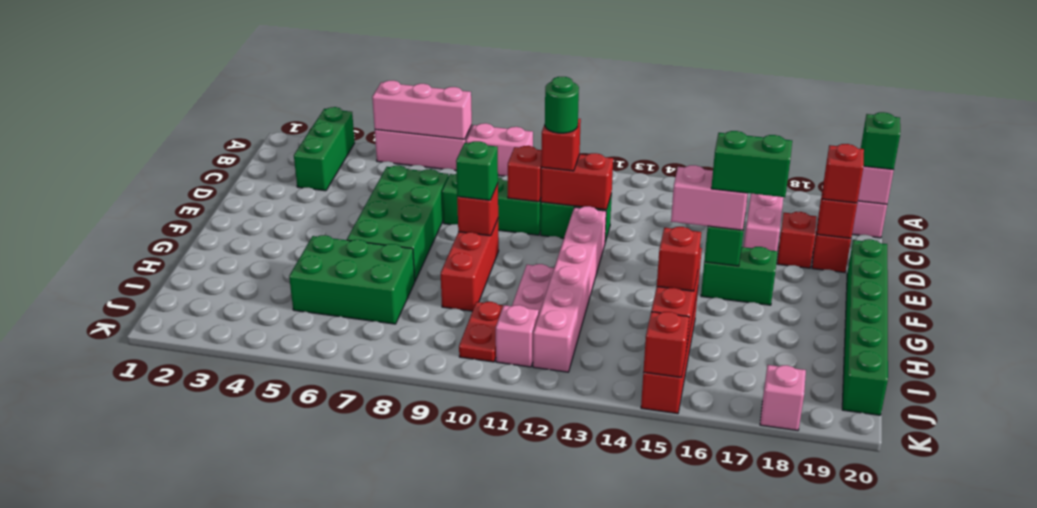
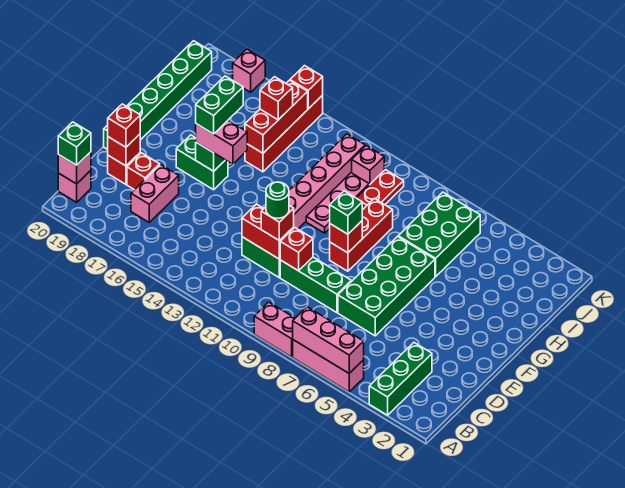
green 1x2 brick [711,131,792,197] -> green 1x2 brick turned to [196,76,243,134]
green 2x3 brick [289,235,415,324] -> green 2x3 brick turned to [398,192,480,277]

